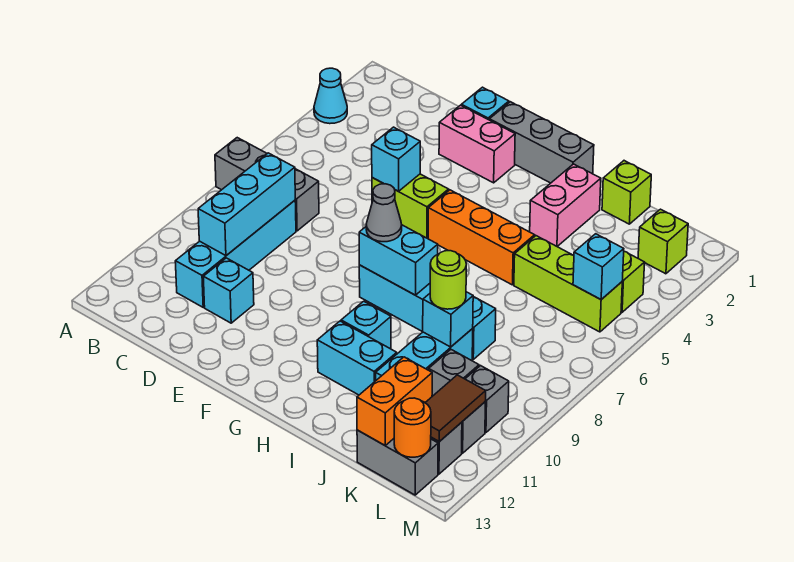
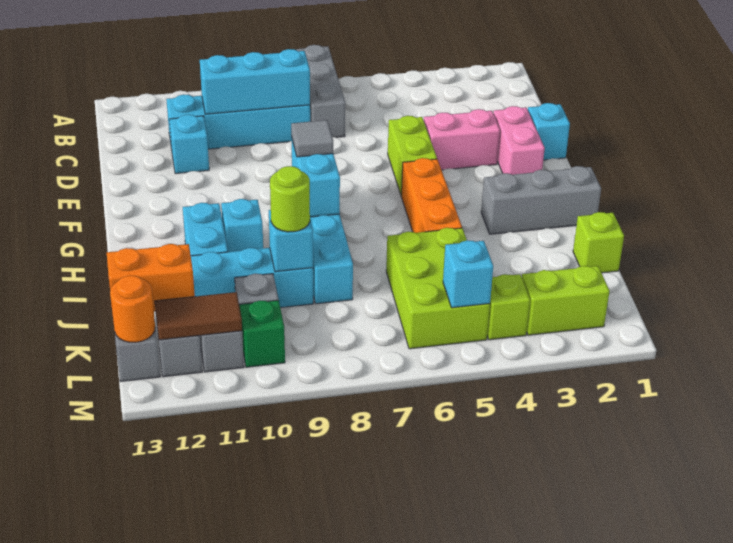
cyan 1x1 cone [314,68,347,124] -> none
cyan 1x1 brick [372,127,420,191] -> none
grey 1x3 brick [489,102,594,183] -> grey 1x3 brick turned to [481,166,601,234]
grey 1x1 cone [366,184,402,242] -> grey 1x1 tile [291,120,333,157]
pink 1x2 brick [530,164,601,246] -> pink 1x2 brick moved to [424,109,500,170]
lime 1x3 brick [514,236,622,332] -> lime 2x3 brick [386,228,490,349]
lime 1x1 brick [638,209,688,274] -> lime 1x2 brick [522,266,610,335]
grey 1x1 brick [466,366,509,433] -> green 1x1 brick [239,300,285,367]

